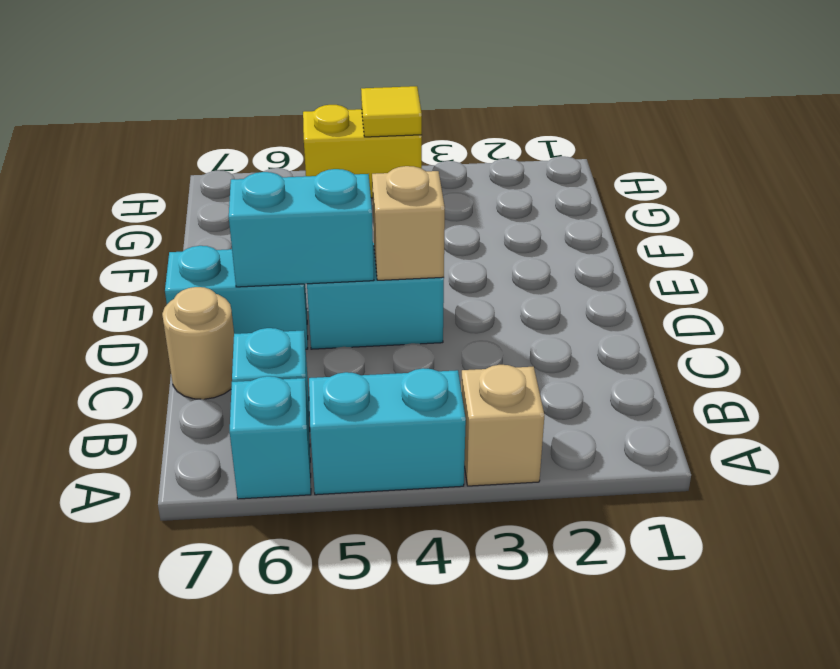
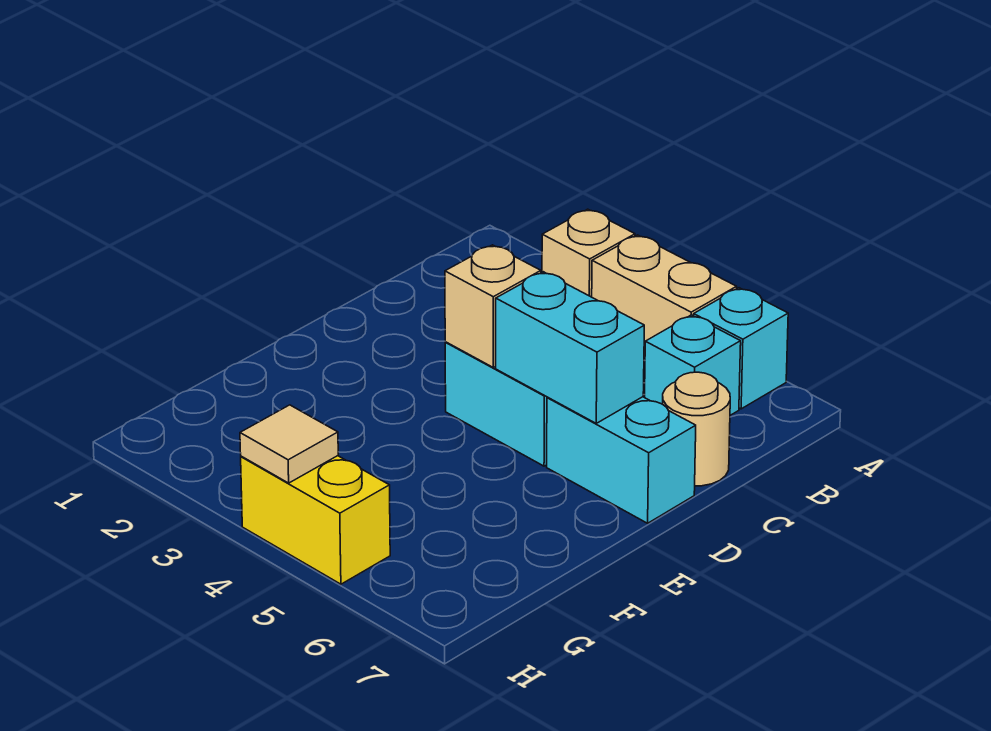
cyan 1x2 brick [309,368,466,495] -> tan 1x2 brick [592,235,737,358]
yellow 1x1 tile [361,86,422,137] -> tan 1x1 tile [240,405,338,483]

